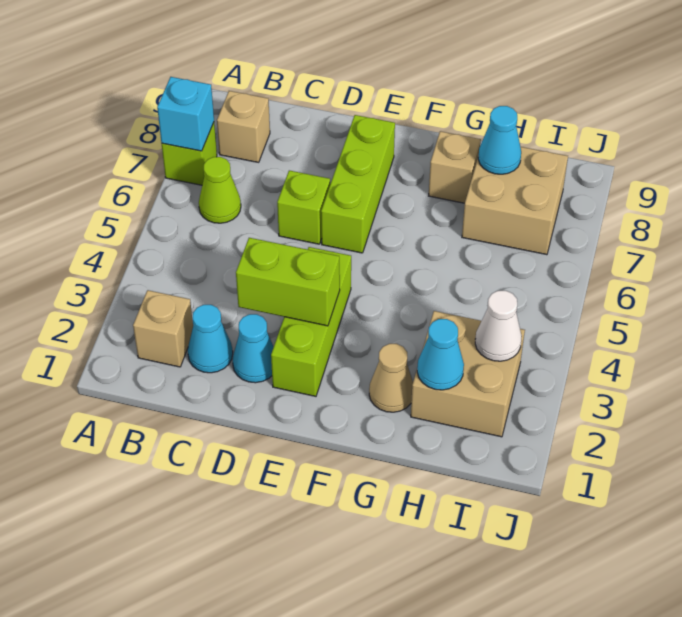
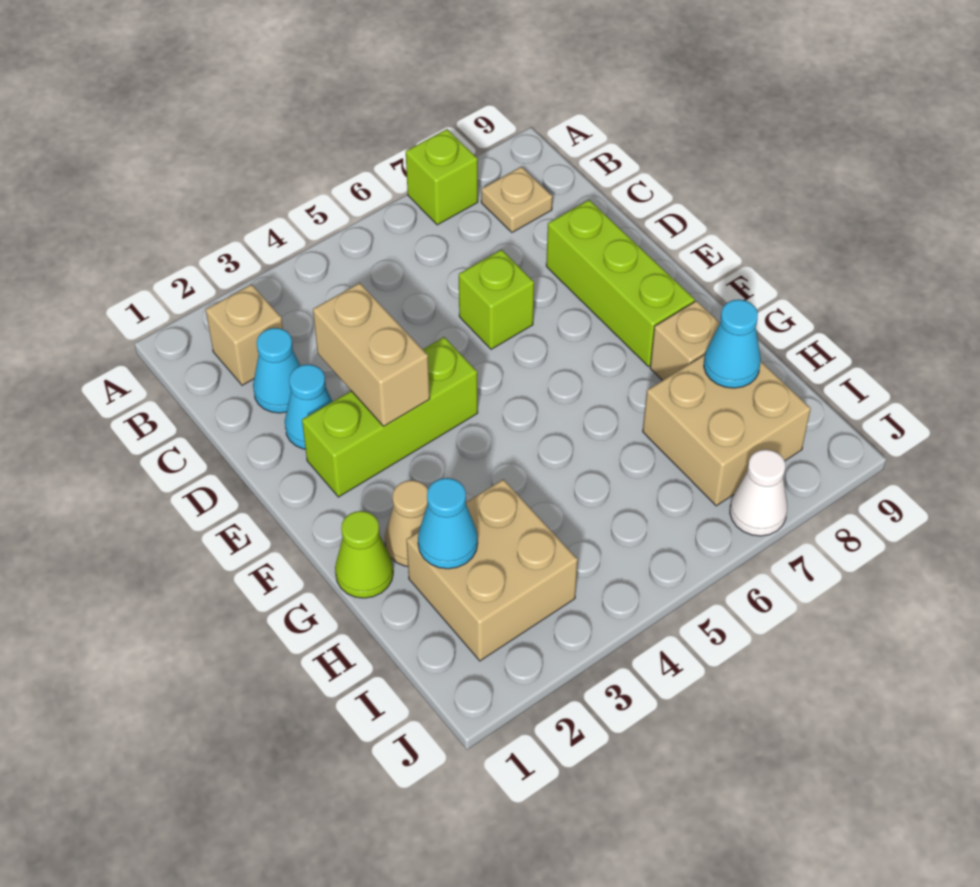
cyan 1x1 brick [157,77,214,151] -> none
lime 1x1 cone [199,157,241,223] -> lime 1x1 cone moved to [335,511,393,598]
tan 1x1 brick [217,91,270,162] -> tan 1x1 plate [481,167,552,232]
lime 1x2 brick [236,238,340,326] -> tan 1x2 brick [313,283,430,426]
lime 1x3 brick [321,115,395,253] -> lime 1x3 brick turned to [546,200,695,367]
white 1x1 cone [475,291,522,361] -> white 1x1 cone moved to [730,450,787,536]

